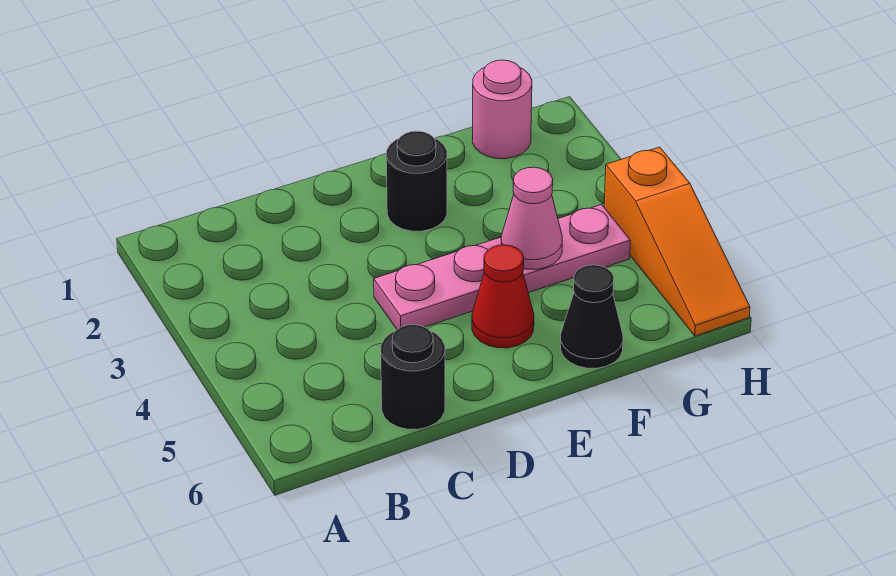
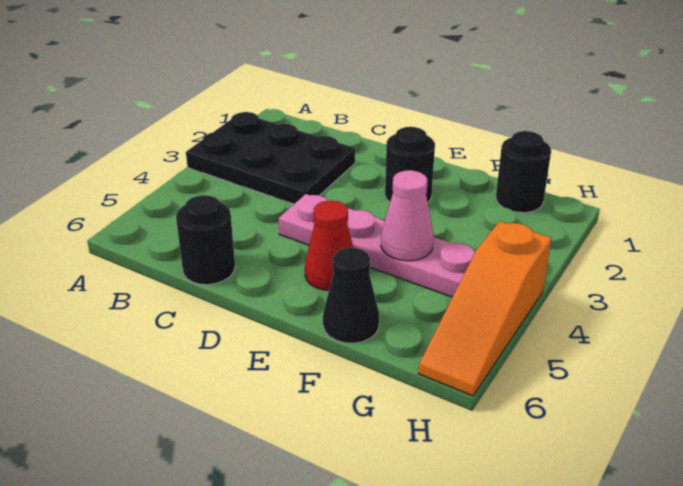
none -> black 2x3 plate [186,112,355,204]
pink 1x1 round brick [472,60,532,159] -> black 1x1 round brick [496,131,551,213]

